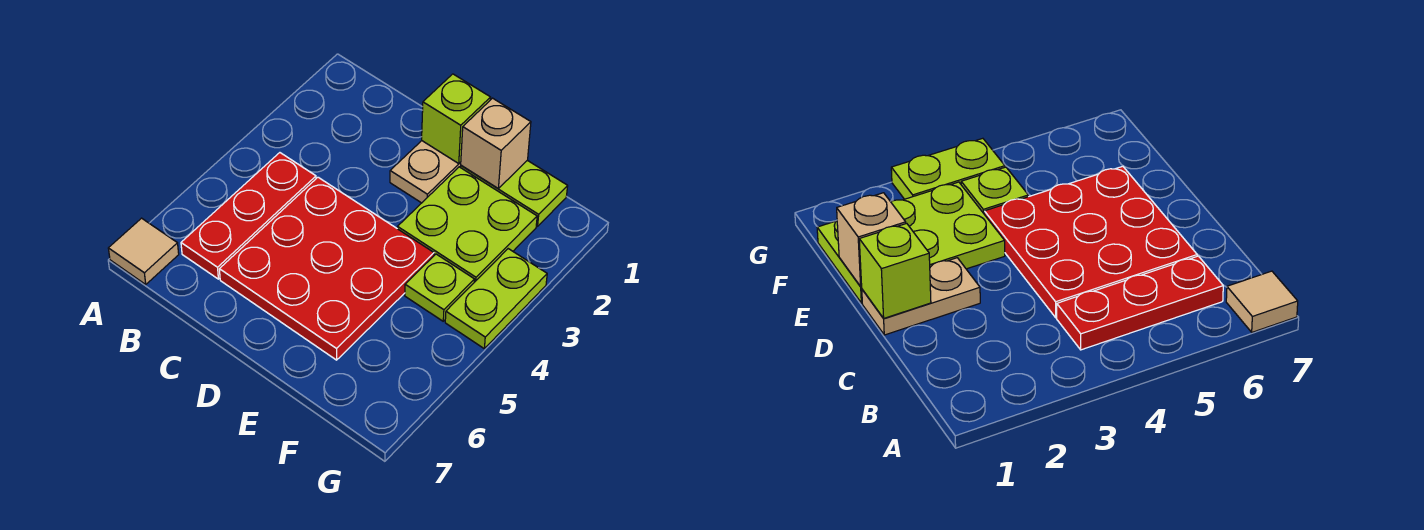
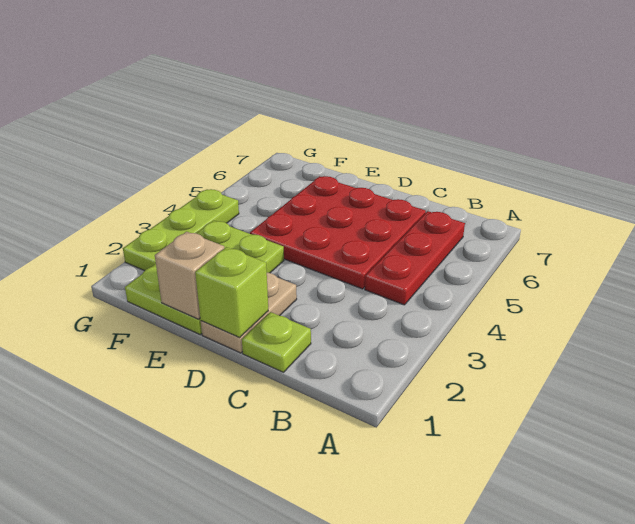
tan 1x1 tile [108,218,179,284] -> none
lime 1x1 plate [405,254,475,321] -> lime 1x1 plate moved to [242,312,311,372]
lime 1x2 plate [445,249,547,348] -> lime 1x3 plate [123,189,239,271]

